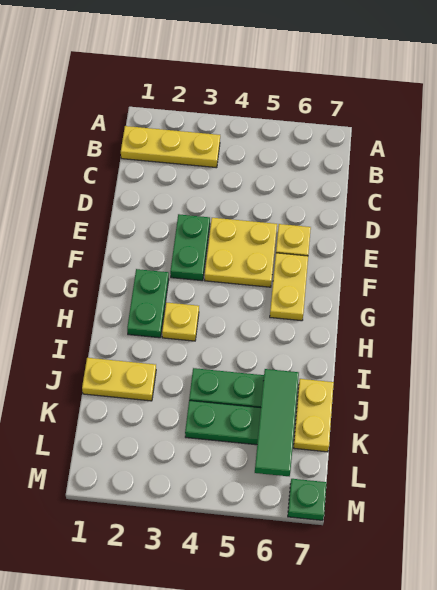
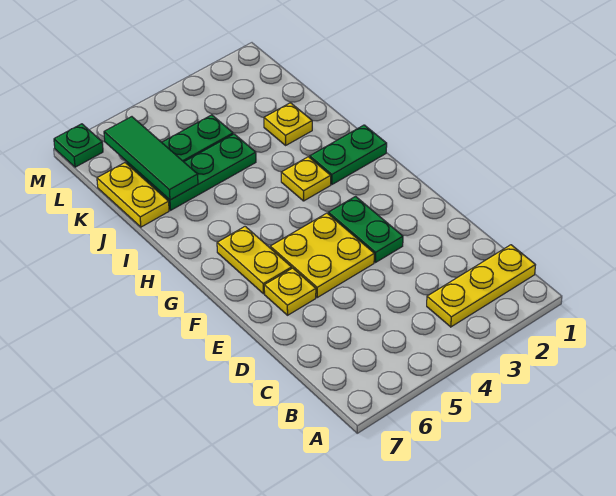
green 1x2 plate [127,269,169,338] -> green 1x2 plate turned to [310,125,387,184]
yellow 1x2 plate [82,358,156,401] -> yellow 1x1 plate [264,103,312,145]

